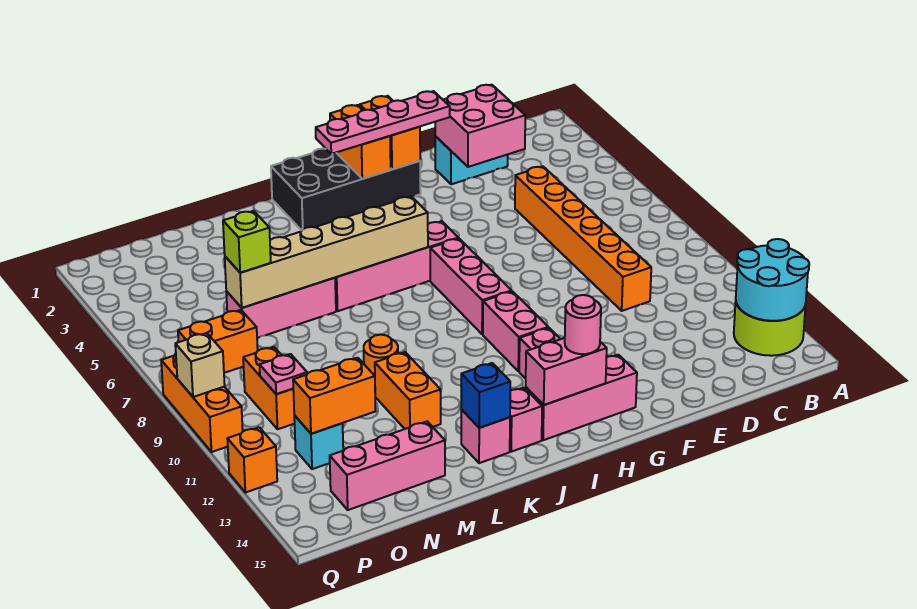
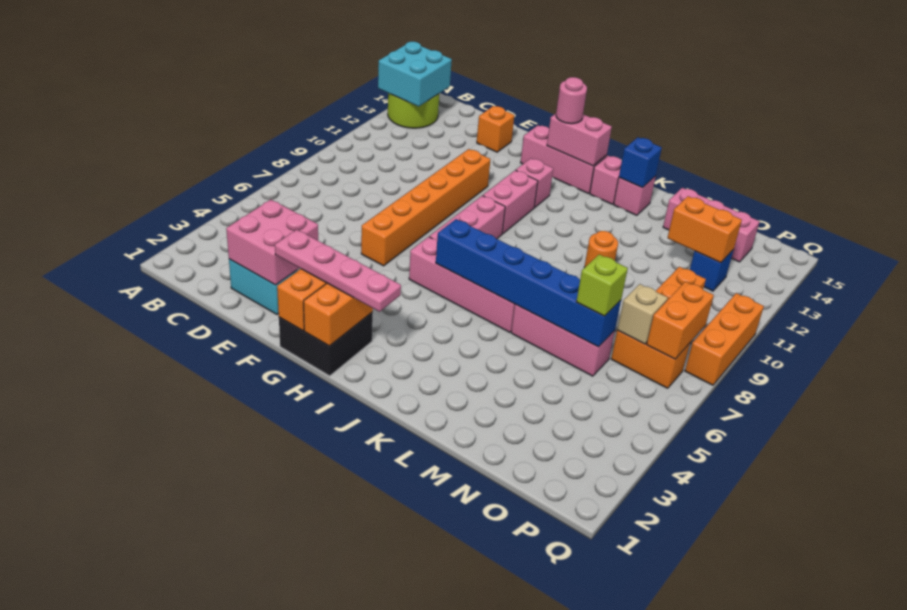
cyan 2x2 round brick [736,239,809,321] -> cyan 2x2 brick [378,42,452,106]
orange 1x6 brick [515,166,651,311] -> orange 1x6 brick moved to [361,149,490,266]
black 2x4 brick [271,149,421,230] -> black 2x2 brick [279,312,373,376]
tan 1x6 brick [225,197,428,308] -> blue 1x6 brick [436,219,621,347]
orange 1x2 brick [375,352,441,429] -> orange 1x2 brick moved to [647,282,714,359]
pink 1x1 plate [260,354,307,394] -> none
cyan 1x1 brick [294,415,343,469] -> blue 1x1 brick [690,249,734,291]
tan 1x1 brick [175,333,225,397] -> tan 1x1 brick moved to [617,284,668,344]
orange 1x1 brick [227,427,277,493] -> orange 1x1 brick moved to [477,106,514,152]

